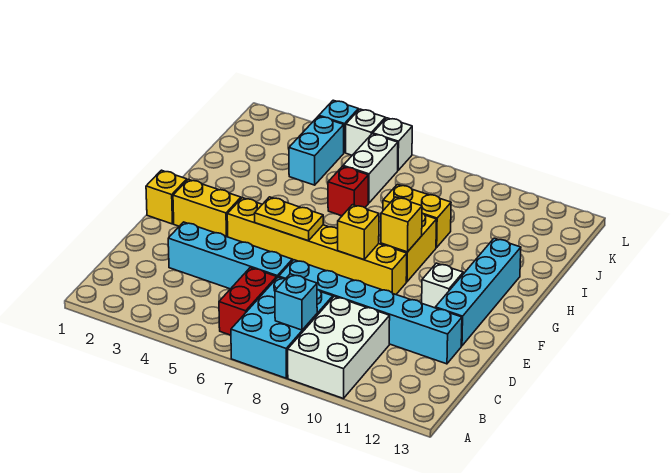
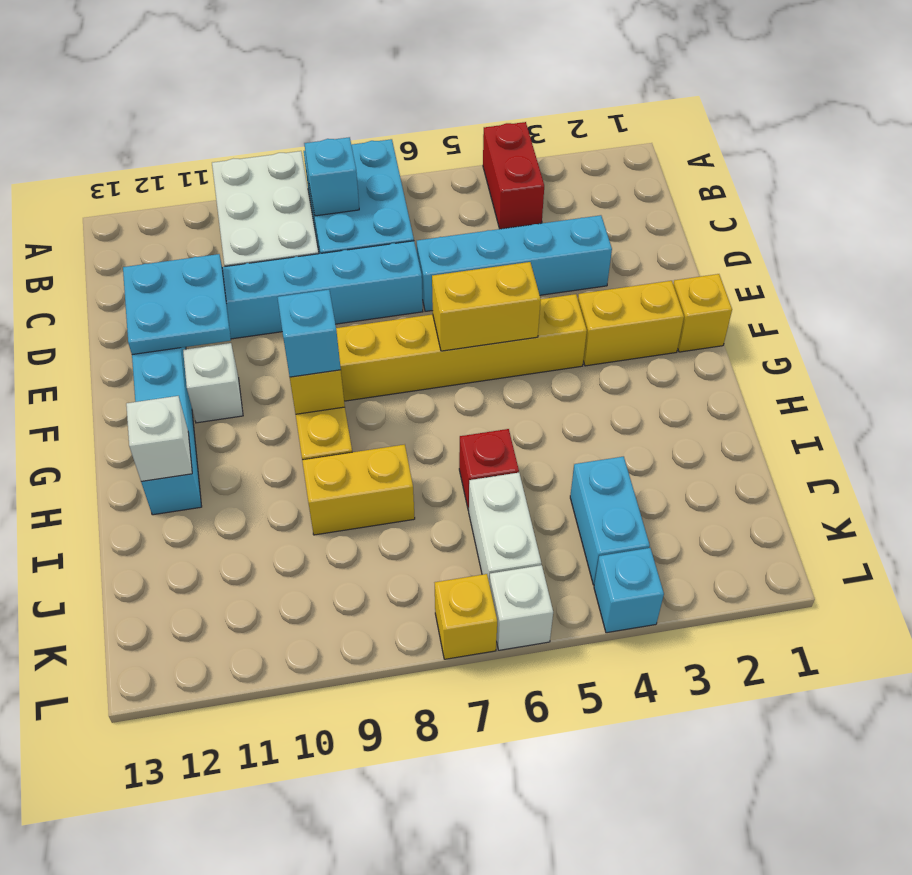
red 1x2 brick [219,268,277,335] -> red 1x2 brick moved to [483,122,544,229]
none -> cyan 2x2 plate [123,254,231,355]
yellow 1x2 plate [255,197,323,241] -> yellow 1x2 brick [432,262,541,351]
yellow 1x1 brick [338,205,379,260] -> yellow 1x1 brick moved to [435,574,497,659]
none -> cyan 1x1 brick [277,290,341,377]
white 1x1 brick [346,109,385,155] -> white 1x1 brick moved to [126,396,192,481]

